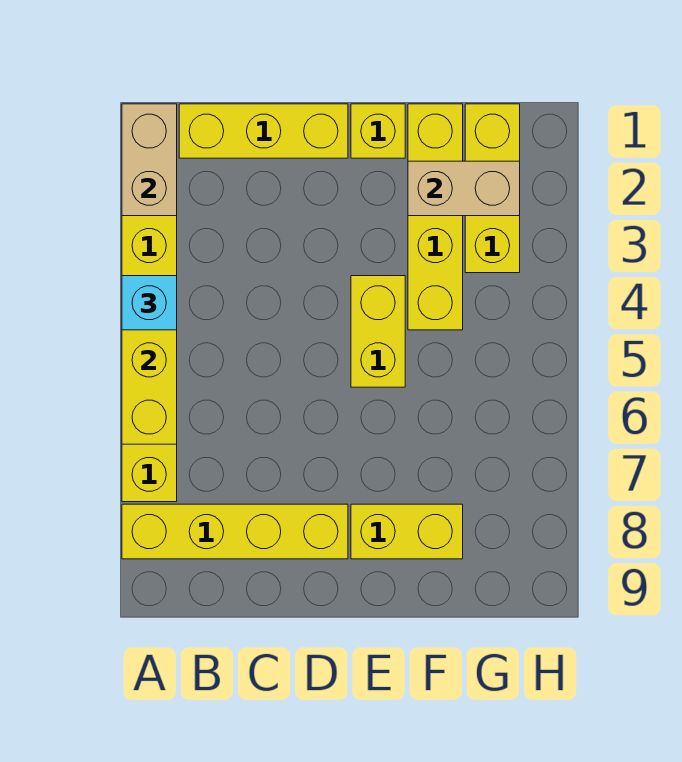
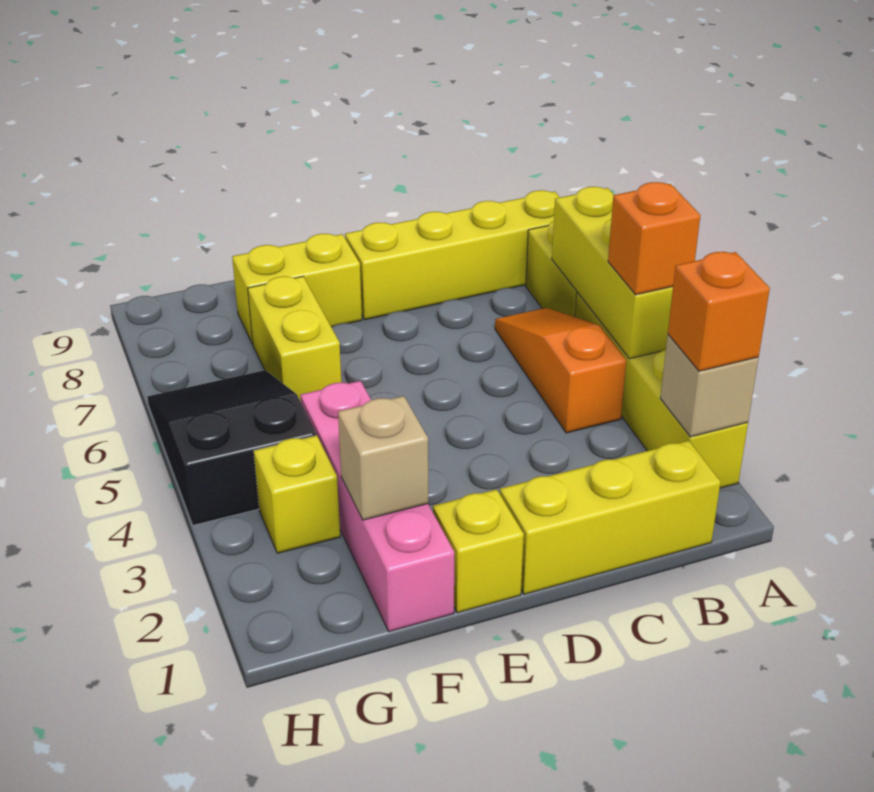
tan 1x2 brick [122,104,177,216] -> tan 1x1 brick [660,335,758,437]
none -> orange 1x1 brick [668,252,770,371]
cyan 1x1 brick [122,276,177,330] -> orange 1x1 brick [608,182,700,295]
none -> orange 1x3 slope [495,308,626,433]
yellow 1x2 brick [351,276,405,387] -> yellow 1x2 brick moved to [248,276,341,402]
yellow 1x4 brick [408,104,463,330] -> pink 1x4 brick [300,381,454,632]
tan 1x2 brick [408,161,520,216] -> tan 1x1 brick [338,396,428,520]
yellow 1x3 brick [465,104,520,273] -> yellow 1x1 brick [254,435,340,553]
none -> black 2x3 slope [148,370,316,525]

